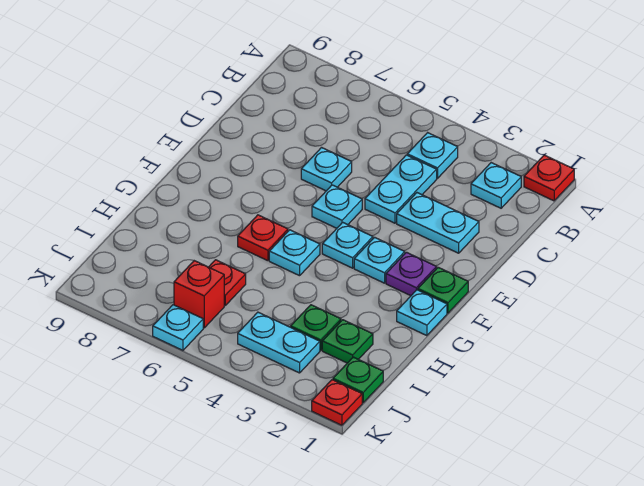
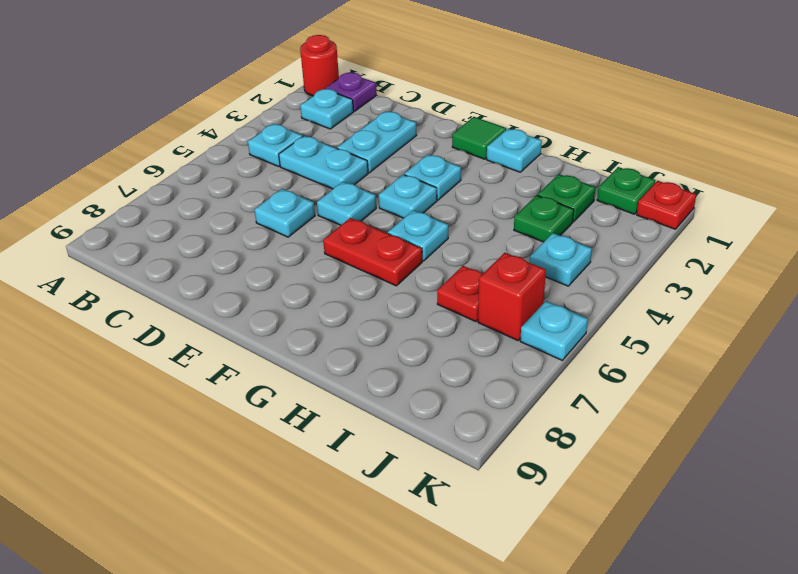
red 1x1 plate [524,155,574,201] -> red 1x1 round brick [300,35,339,96]
green 1x1 plate [418,267,468,313] -> green 1x1 tile [452,117,506,159]
purple 1x1 plate [386,252,437,296] -> purple 1x1 plate moved to [325,72,377,111]
red 1x1 plate [238,215,288,261] -> red 1x2 plate [323,218,422,286]
cyan 1x2 plate [238,312,320,373] -> cyan 1x1 plate [530,233,592,286]

